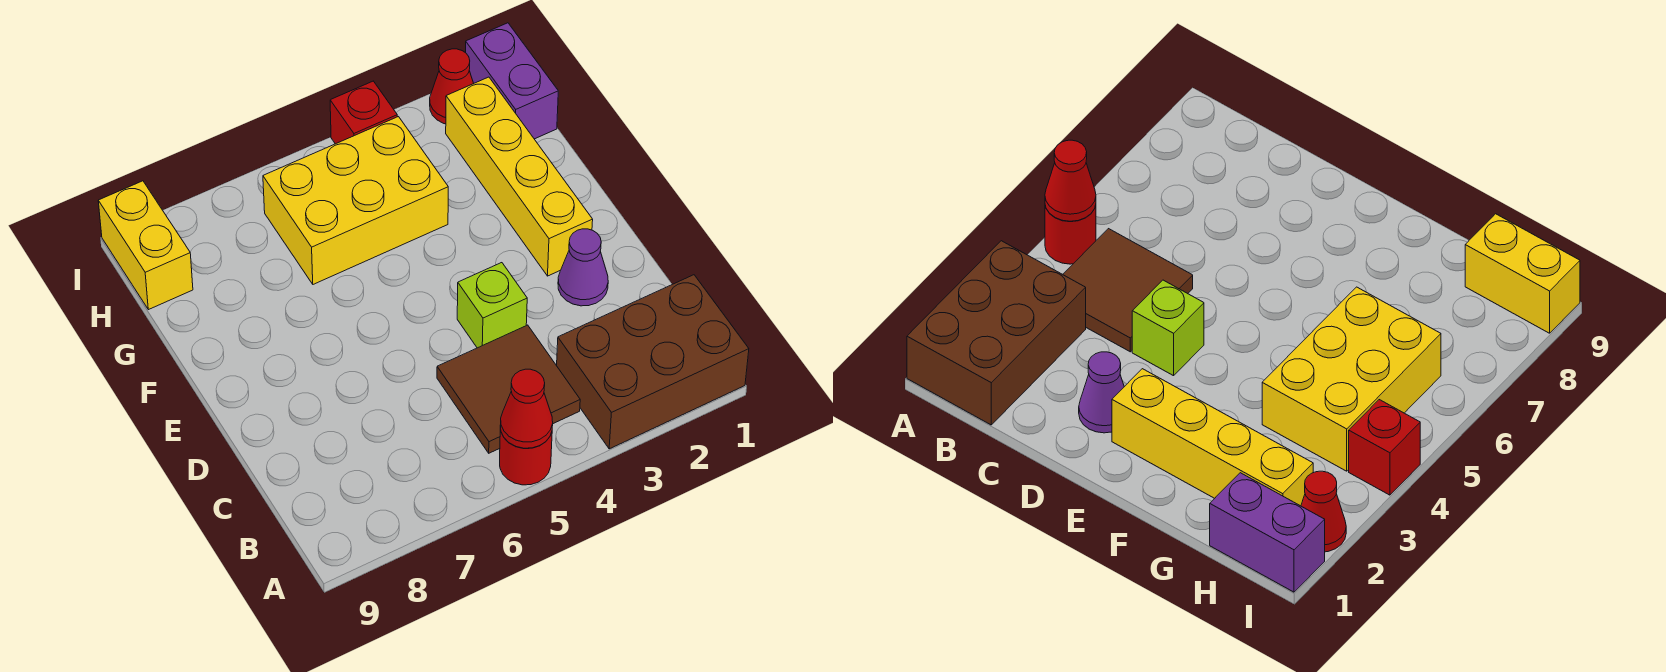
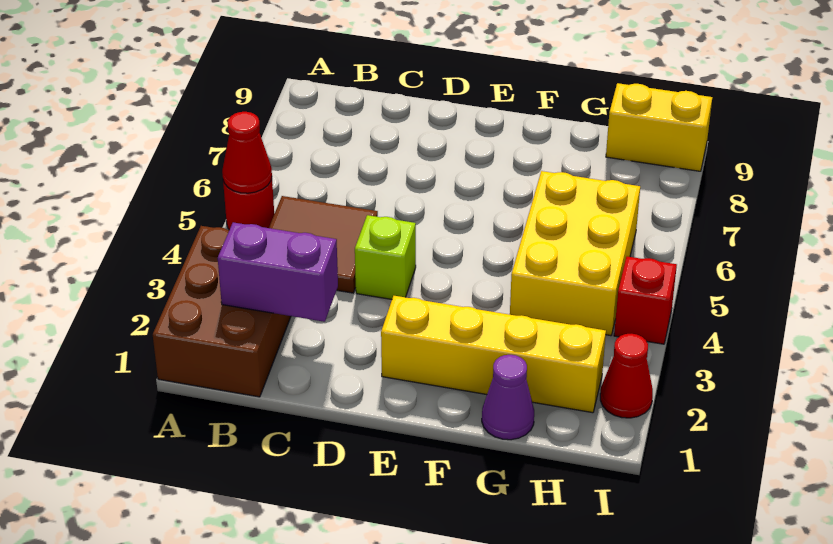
purple 1x1 cone [558,229,608,306] -> purple 1x1 cone moved to [482,355,534,440]
purple 1x2 brick [466,23,558,139] -> purple 1x2 brick moved to [218,222,338,322]

